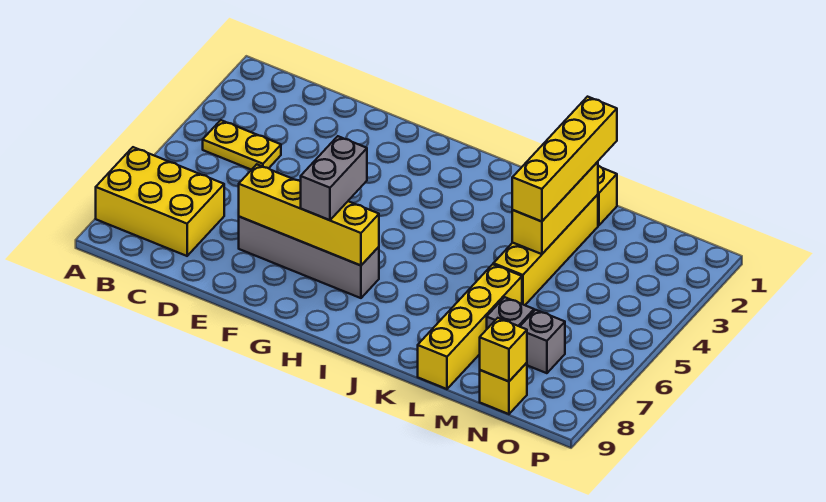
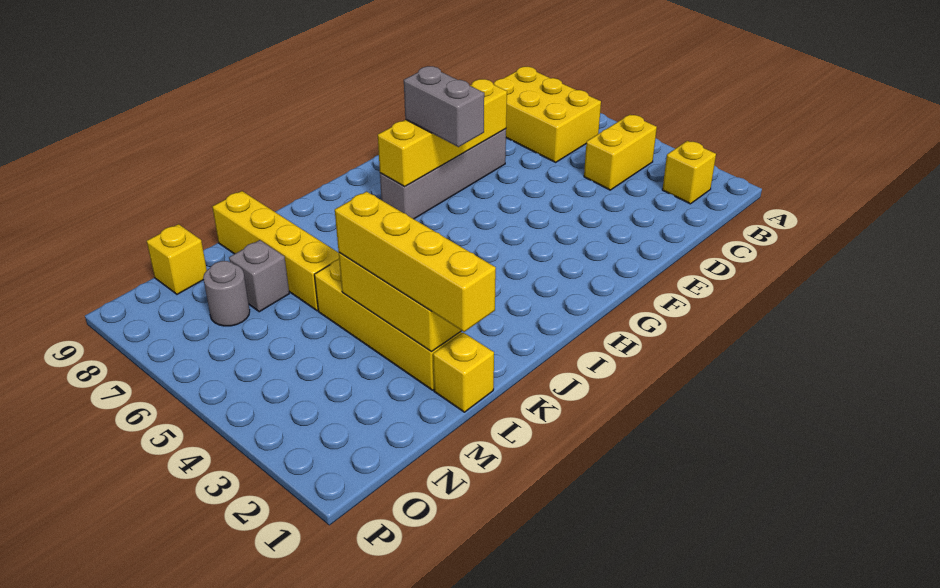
yellow 2x3 brick [96,147,224,256] -> yellow 2x3 brick turned to [493,67,601,162]
yellow 1x2 plate [203,120,281,170] -> yellow 1x2 brick [584,115,657,190]
grey 1x1 brick [520,310,565,373] -> grey 1x1 round brick [203,261,250,326]
yellow 1x1 brick [480,318,527,381] -> yellow 1x1 brick moved to [662,141,716,204]

